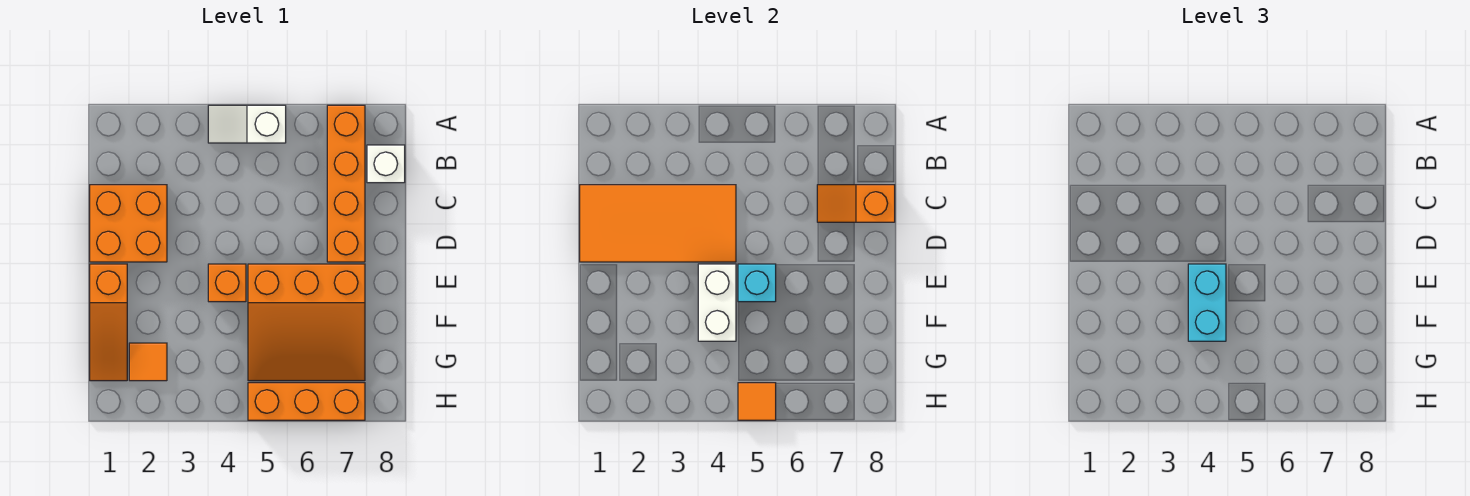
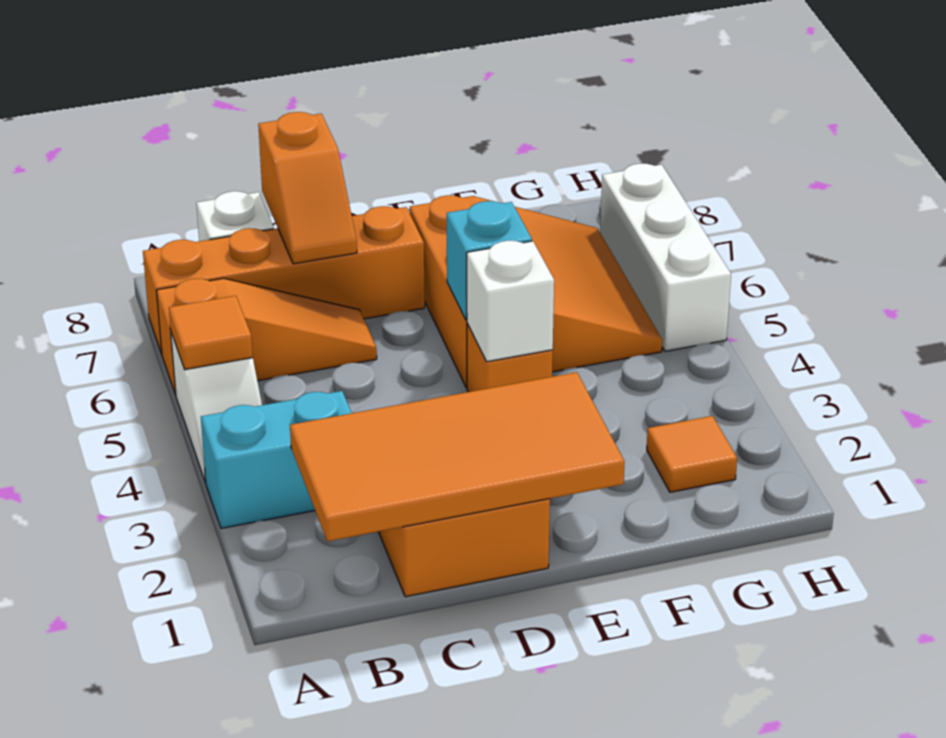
orange 2x4 tile [580,185,736,262] -> orange 2x4 tile turned to [290,372,625,541]
orange 1x3 slope [90,264,127,381] -> orange 1x3 slope moved to [156,278,377,395]
white 1x2 brick [698,264,736,341] -> white 1x1 brick [467,241,554,362]
cyan 1x2 brick [1188,264,1226,341] -> cyan 1x2 brick moved to [201,391,351,528]
orange 1x3 brick [248,383,365,420] -> white 1x3 brick [600,164,731,351]
orange 1x1 tile [738,383,776,420] -> orange 1x1 tile moved to [169,296,253,370]

